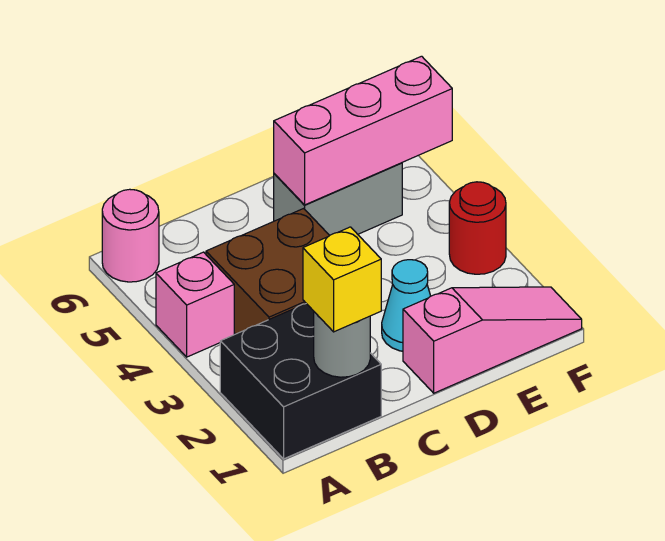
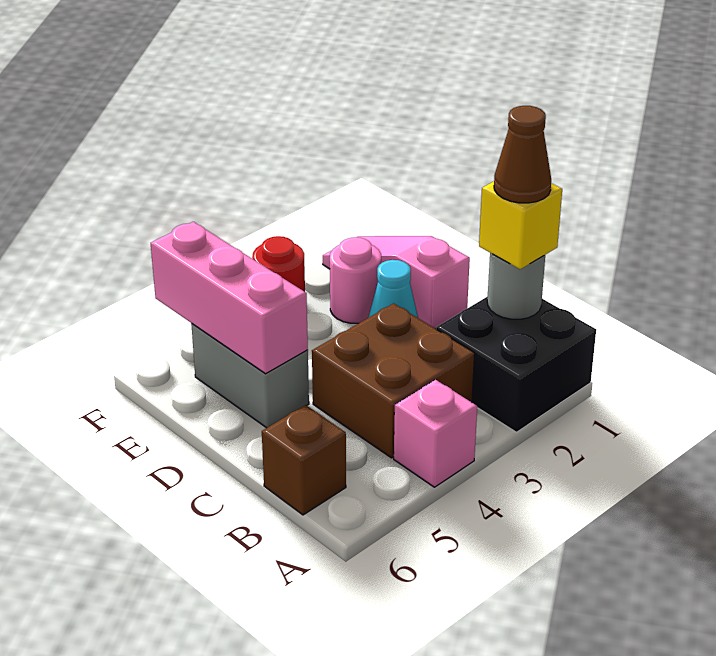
pink 1x1 round brick [102,189,159,282] -> pink 1x1 round brick moved to [330,237,381,323]
none -> brown 1x1 cone [494,106,551,203]
none -> brown 1x1 brick [262,405,346,515]

